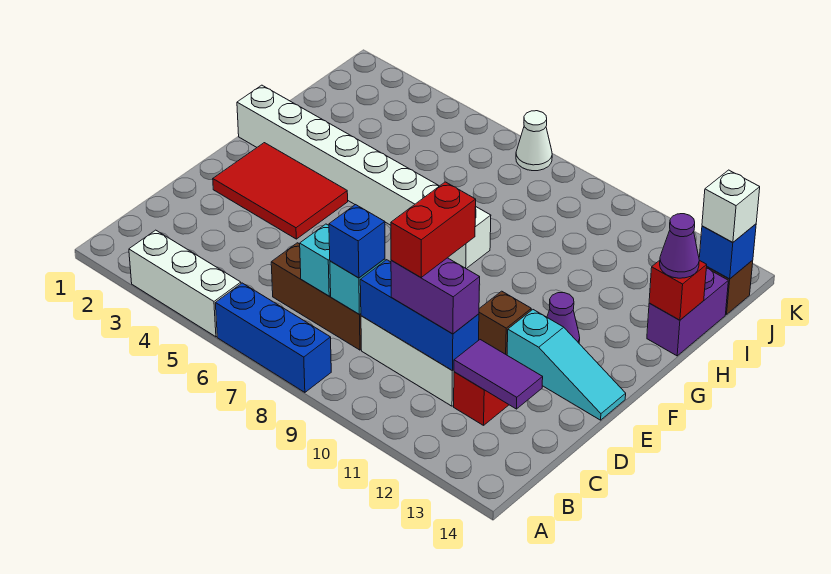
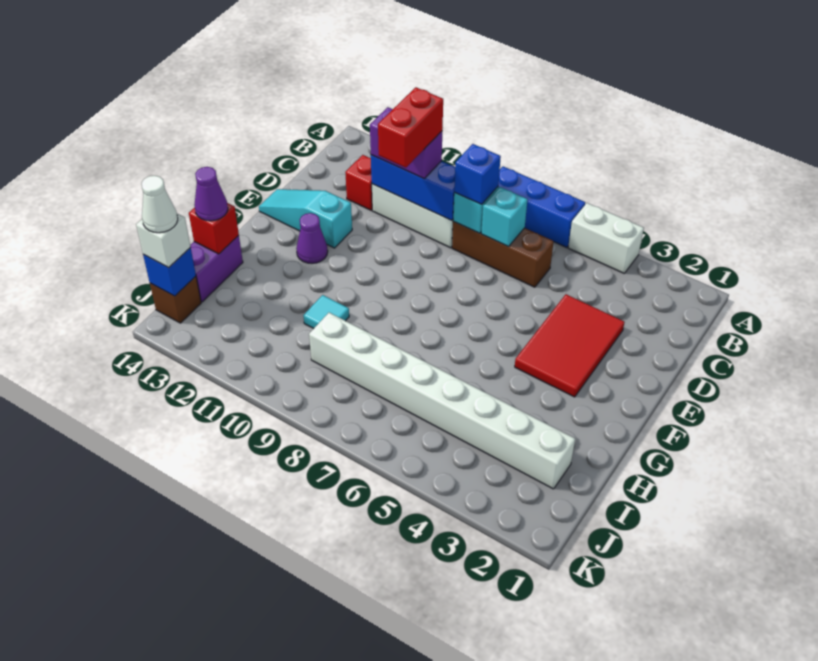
white 1x3 brick [129,230,241,337] -> white 1x2 brick [568,203,644,273]
purple 1x2 tile [454,340,543,409] -> none
red 2x3 tile [213,143,348,239] -> red 2x3 tile turned to [515,294,625,397]
brown 1x1 brick [479,291,531,355] -> none
white 1x8 brick [237,85,491,268] -> white 1x8 brick moved to [309,313,575,489]
none -> cyan 1x1 tile [303,295,349,328]
white 1x1 cone [516,111,552,171] -> white 1x1 cone moved to [142,176,178,233]

